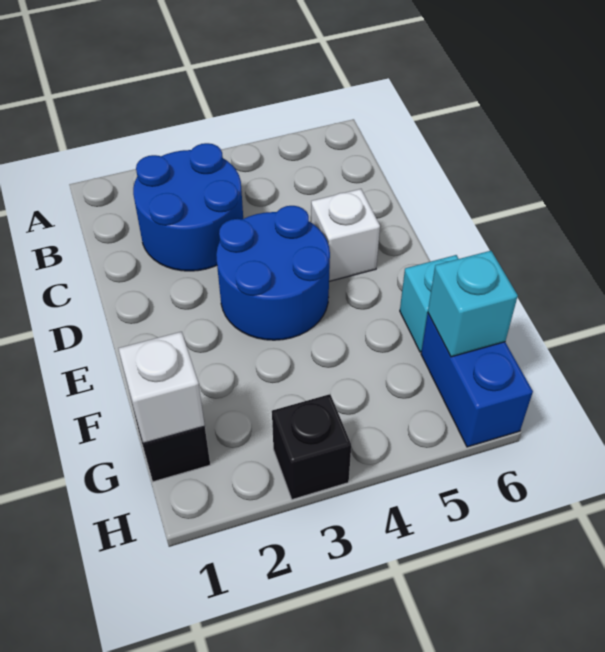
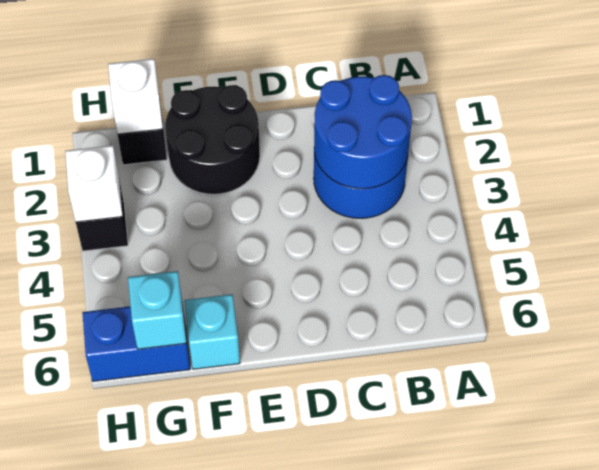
blue 2x2 round brick [216,206,330,340] -> blue 2x2 round brick moved to [314,75,412,189]
white 1x1 brick [311,189,380,281] -> white 1x1 brick moved to [65,145,123,222]
none -> black 2x2 round brick [165,85,260,194]

